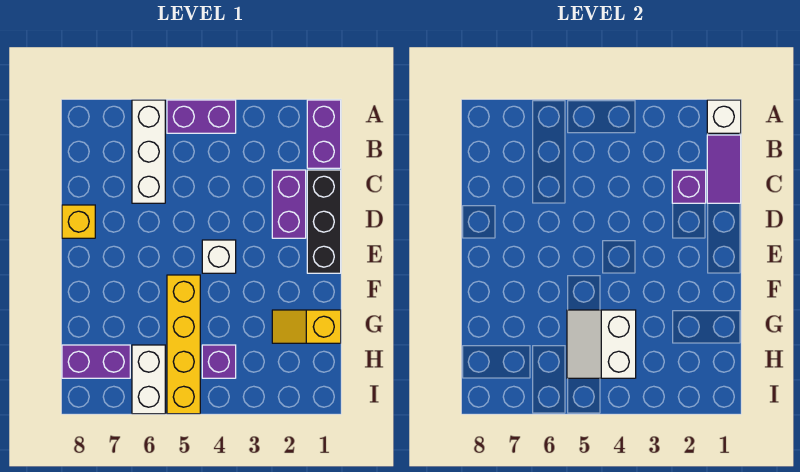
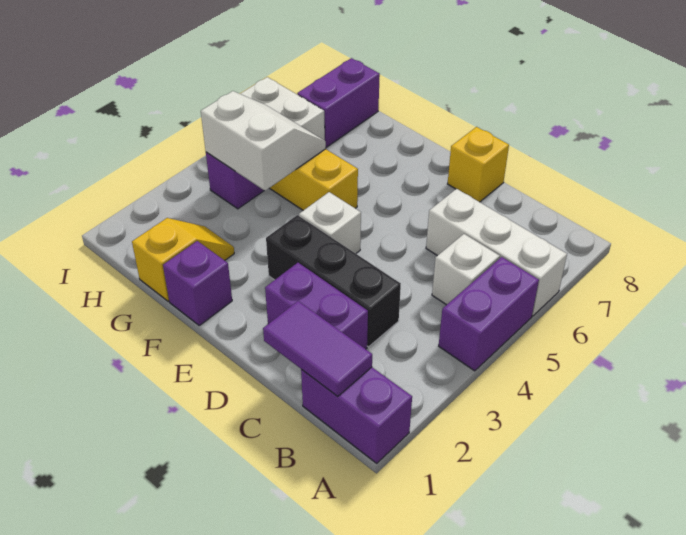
white 1x1 brick [707,100,741,133] -> white 1x1 brick moved to [432,234,500,305]
black 1x3 brick [307,170,341,273] -> black 1x3 brick moved to [266,215,401,347]
purple 1x1 brick [672,170,706,203] -> purple 1x1 brick moved to [163,241,232,325]

